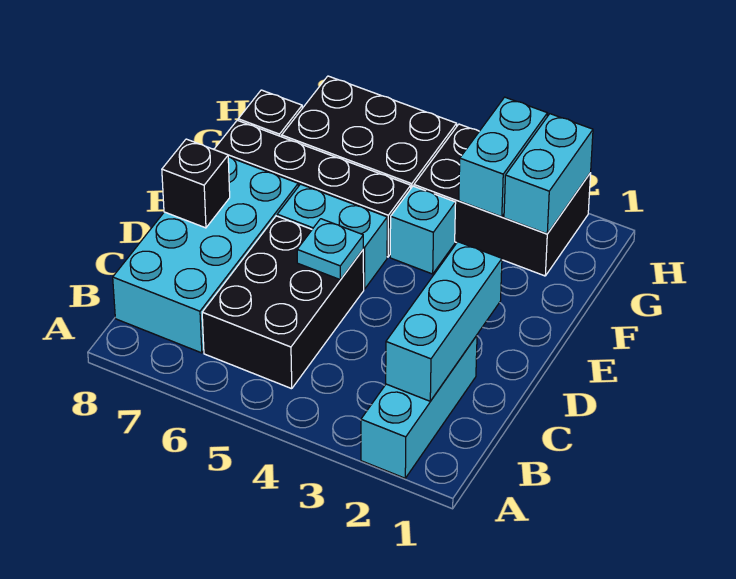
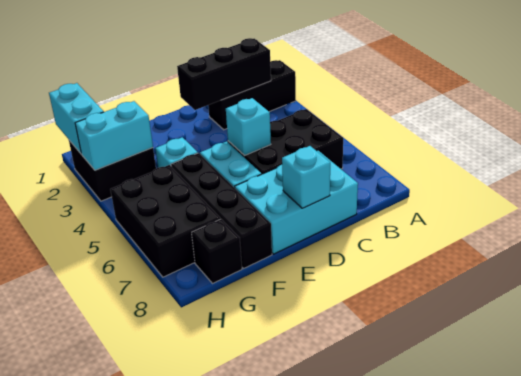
cyan 1x3 brick [361,336,477,478] -> black 1x3 brick [208,60,296,130]
cyan 1x3 brick [386,242,502,401] -> black 1x3 brick [177,38,271,110]
cyan 2x4 brick [113,157,298,353] -> cyan 2x3 brick [235,150,358,254]
cyan 1x1 plate [297,219,363,280] -> cyan 1x1 brick [226,98,271,156]
black 1x1 brick [162,139,230,228] -> cyan 1x1 brick [282,146,330,208]
black 2x3 brick [414,124,591,276] -> black 2x2 brick [69,140,156,201]
cyan 1x2 brick [504,114,593,234] -> cyan 1x2 brick turned to [49,83,104,154]

